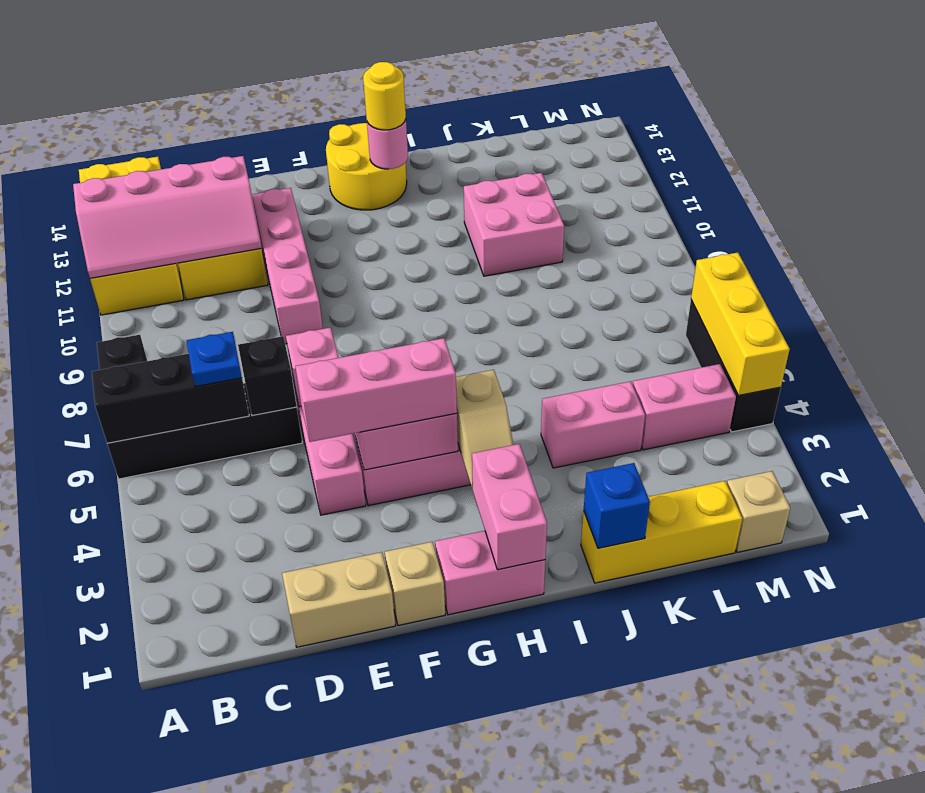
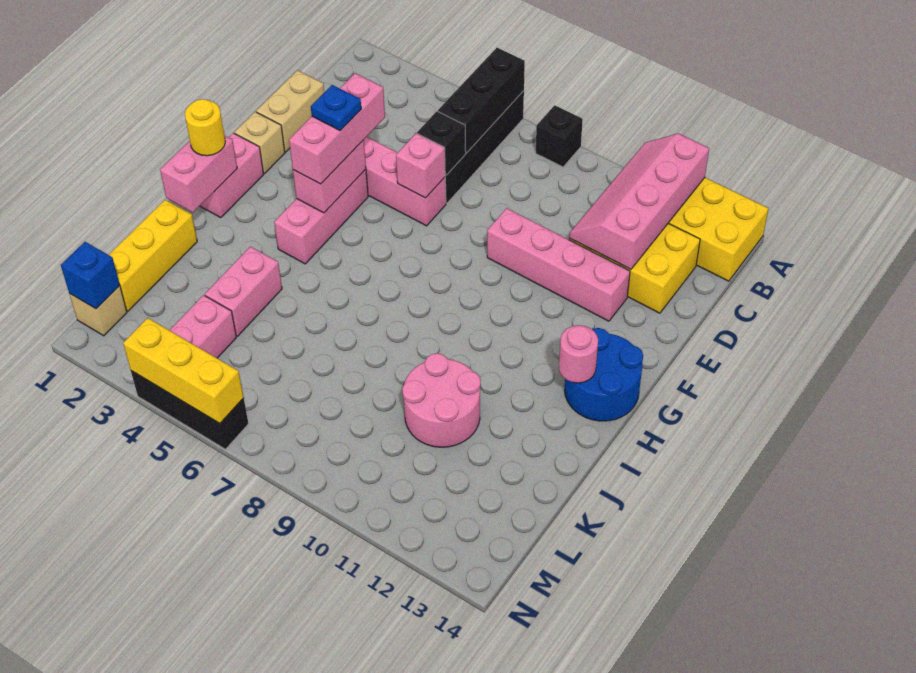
blue 1x1 plate [187,332,242,387] -> blue 1x1 plate moved to [311,85,361,130]
yellow 2x2 round brick [326,123,407,210] -> blue 2x2 round brick [565,328,643,421]
pink 1x2 brick [472,444,547,570] -> pink 1x2 brick turned to [160,135,237,212]
tan 1x2 slope [456,370,513,489] -> none
yellow 1x1 round brick [363,62,406,130] -> yellow 1x1 round brick moved to [185,99,225,156]
blue 1x1 brick [584,463,650,548] -> blue 1x1 brick moved to [61,242,120,309]
pink 2x2 brick [464,173,564,276] -> pink 2x2 round brick [402,353,481,447]

